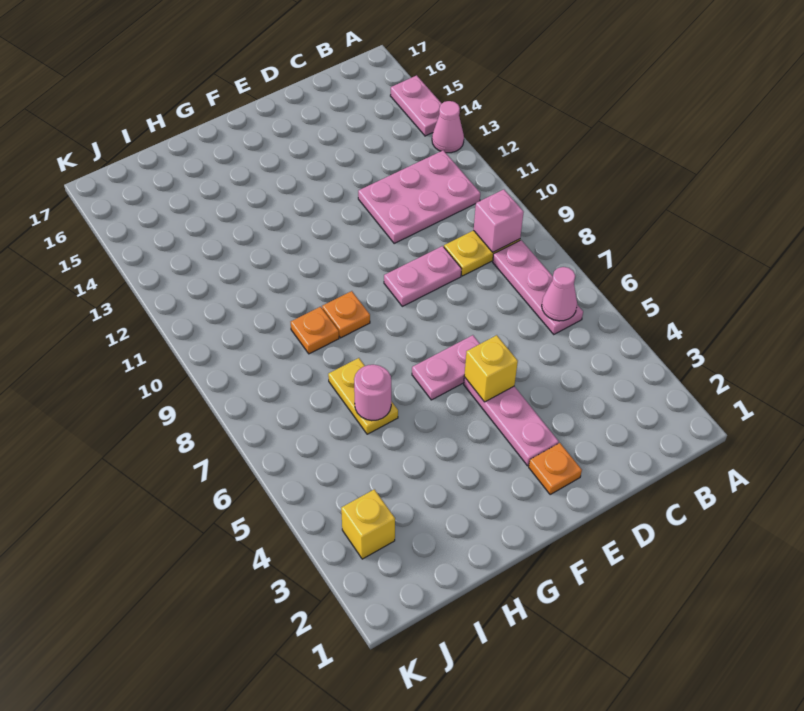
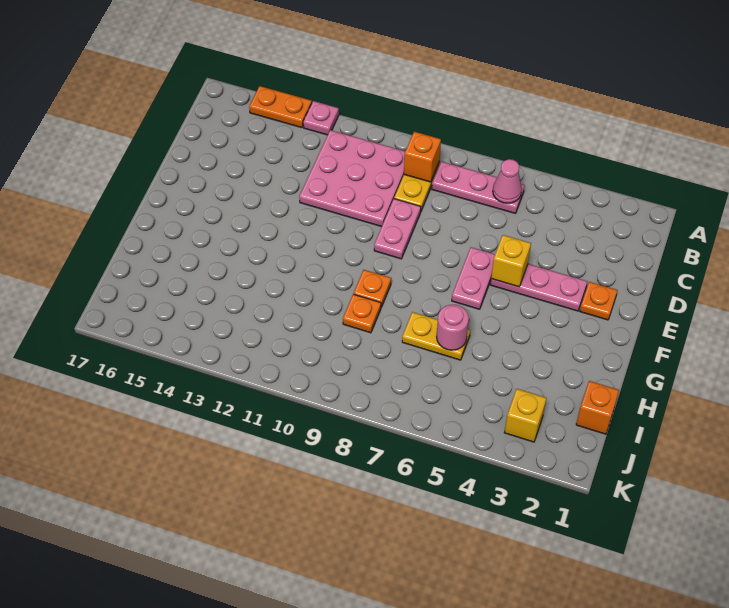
pink 1x1 cone [432,101,464,153] -> pink 1x1 plate [303,101,339,135]
pink 1x2 plate [390,75,442,136] -> orange 1x2 plate [249,86,312,128]
pink 1x1 brick [474,189,524,252] -> orange 1x1 brick [404,132,441,182]
pink 2x3 plate [358,150,480,243] -> pink 3x3 plate [299,130,405,227]
none -> orange 1x1 brick [576,381,619,434]

